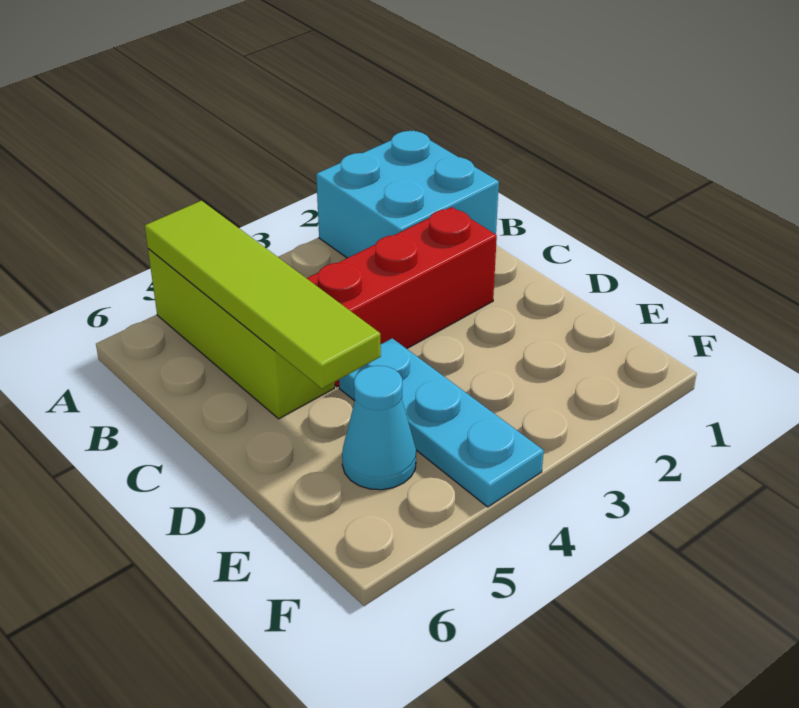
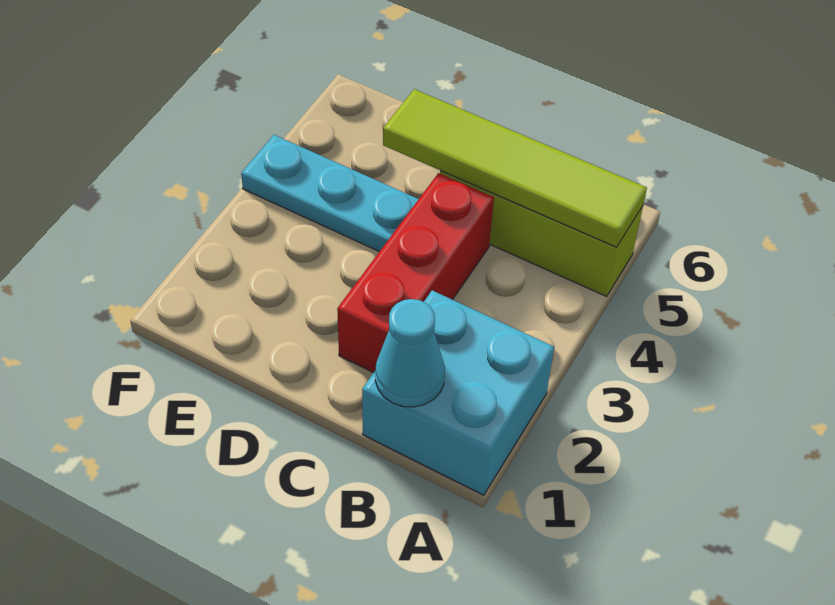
cyan 1x1 cone [342,366,416,490] -> cyan 1x1 cone moved to [375,299,445,407]

